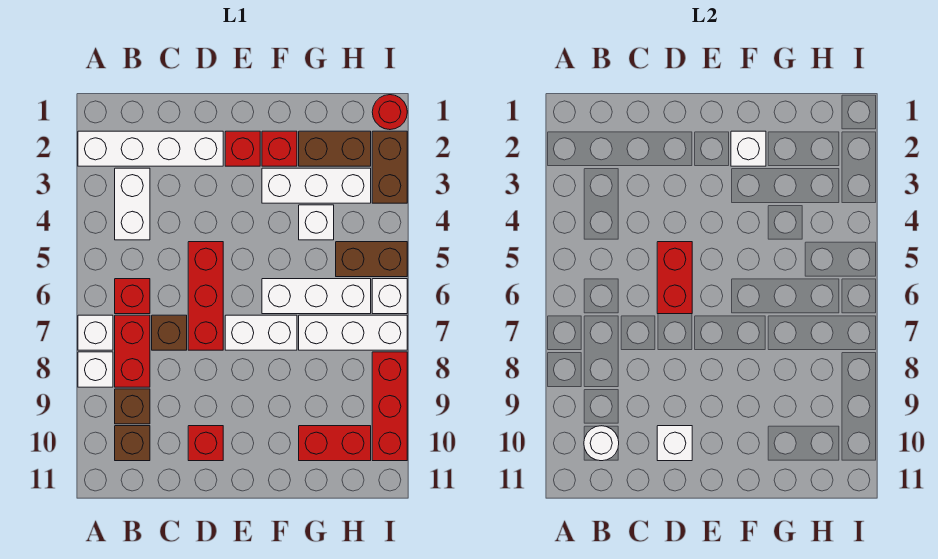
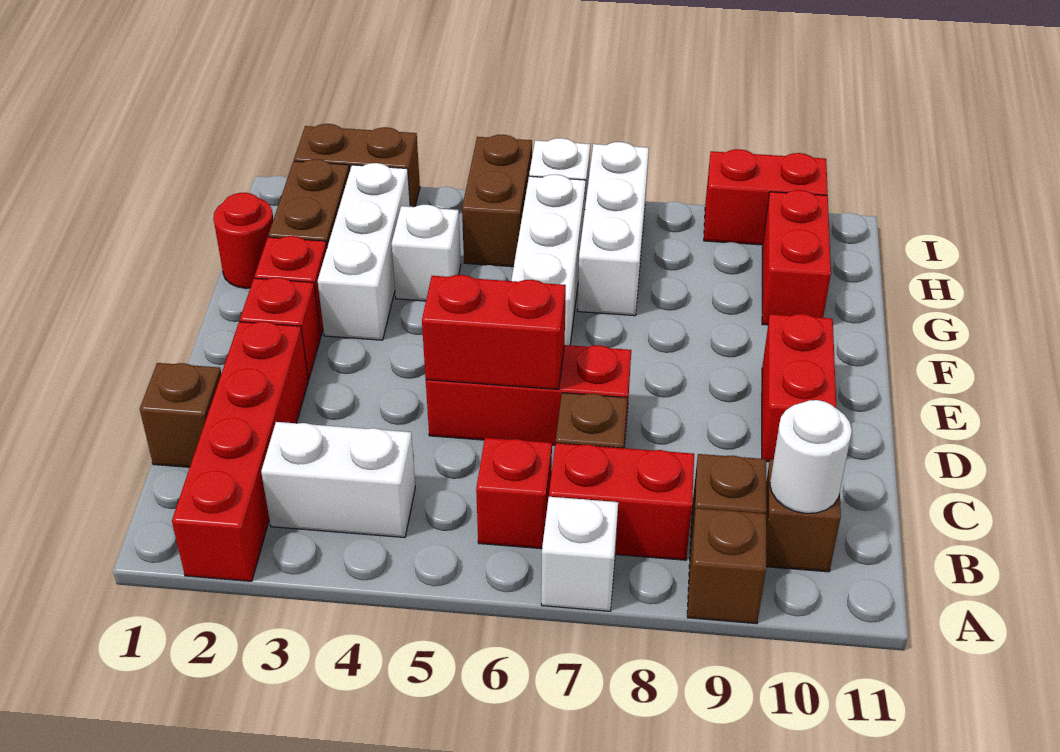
white 1x4 brick [78,131,223,166] -> red 1x4 brick [172,322,308,581]
white 1x1 brick [78,352,113,387] -> none
none -> brown 1x1 brick [687,508,766,624]
none -> brown 1x1 brick [140,363,221,467]
red 1x1 brick [188,426,223,461] -> red 1x2 brick [762,314,836,462]
white 1x1 brick [657,426,692,461] -> none
white 1x2 brick [225,315,297,350] -> none
white 1x1 brick [731,131,766,166] -> none
red 1x1 round brick [372,95,407,130] -> red 1x1 round brick moved to [213,193,273,288]
red 1x3 brick [372,352,407,461] -> red 1x2 brick [704,149,828,245]

